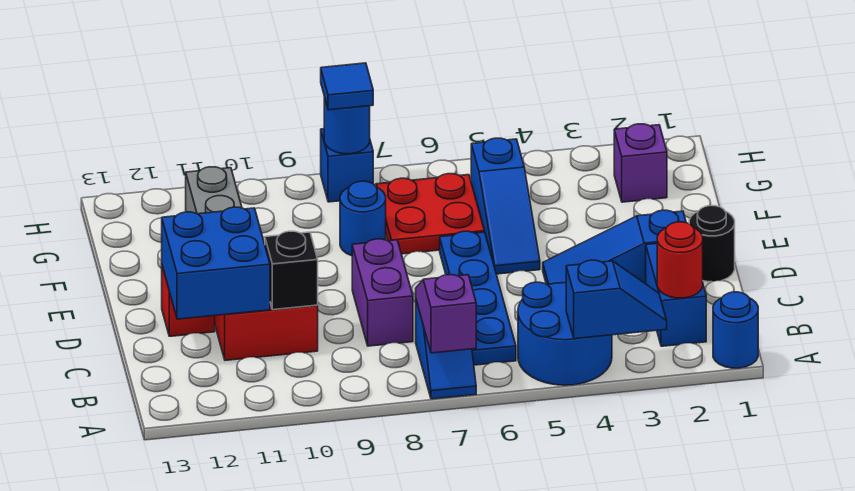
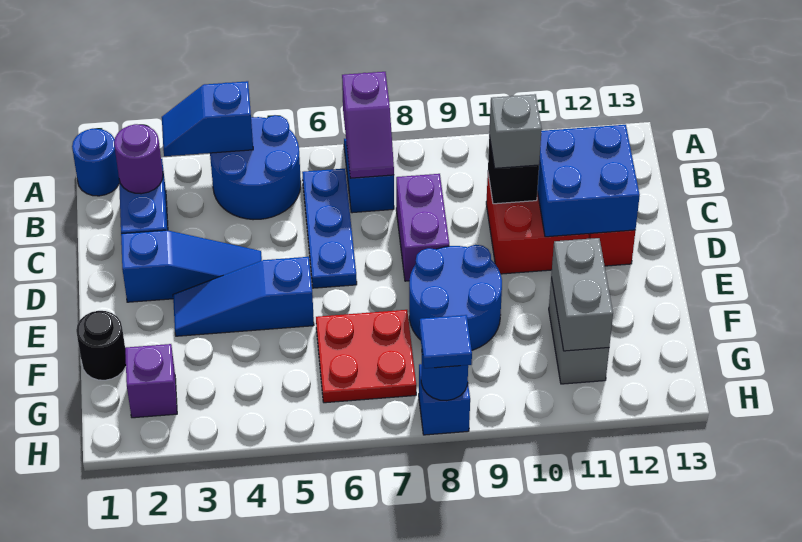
red 1x1 round brick [657,222,703,298] -> purple 1x1 round brick [114,124,163,194]
blue 1x4 plate [440,231,516,365] -> blue 1x3 plate [302,169,357,288]
none -> grey 1x1 brick [489,94,542,168]
black 1x1 round brick [689,206,735,282] -> black 1x1 round brick moved to [76,311,126,380]
blue 1x3 slope [471,138,540,274] -> blue 1x3 slope turned to [173,257,314,336]
blue 1x1 round brick [340,181,386,256] -> blue 2x2 round brick [409,245,502,350]
none -> grey 1x2 brick [551,238,613,351]

